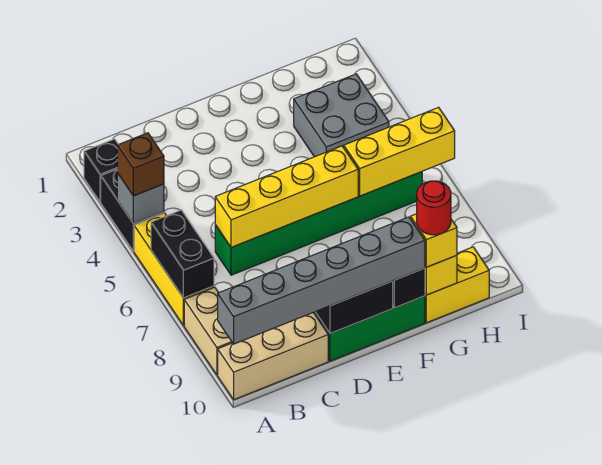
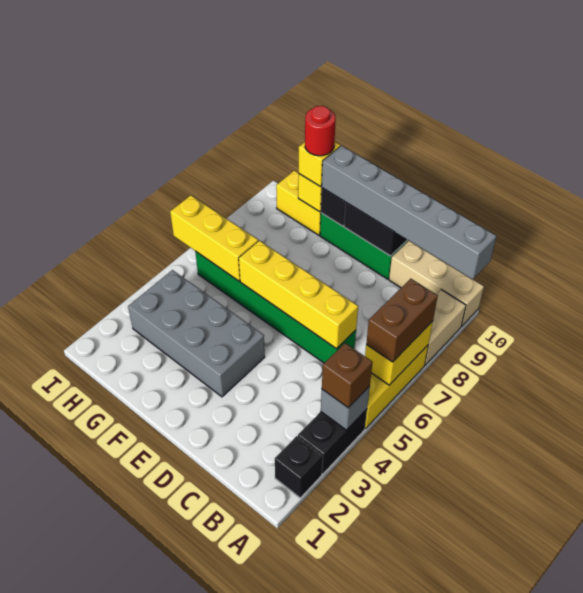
black 1x2 brick [151,210,214,298] -> yellow 1x2 brick [365,321,433,385]
none -> brown 1x2 brick [366,279,438,362]
grey 2x2 brick [294,74,389,157] -> grey 2x4 brick [128,270,265,397]

